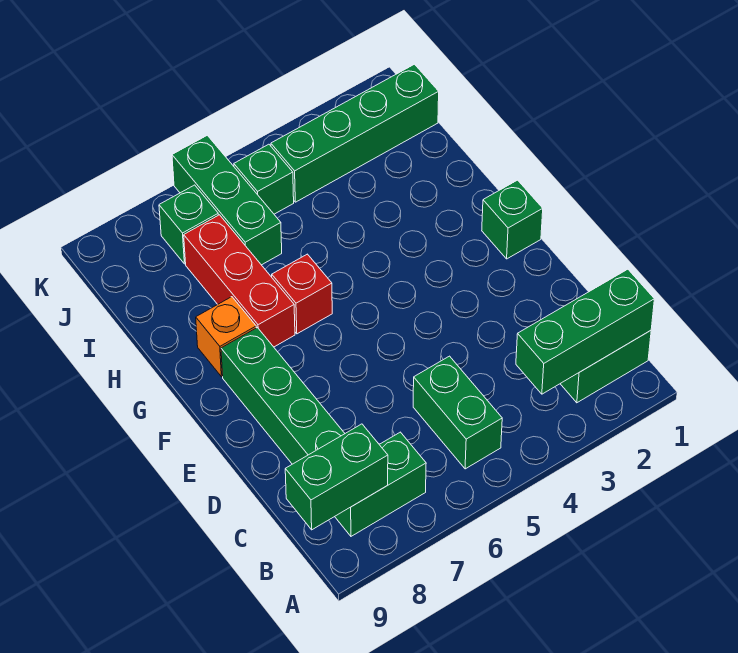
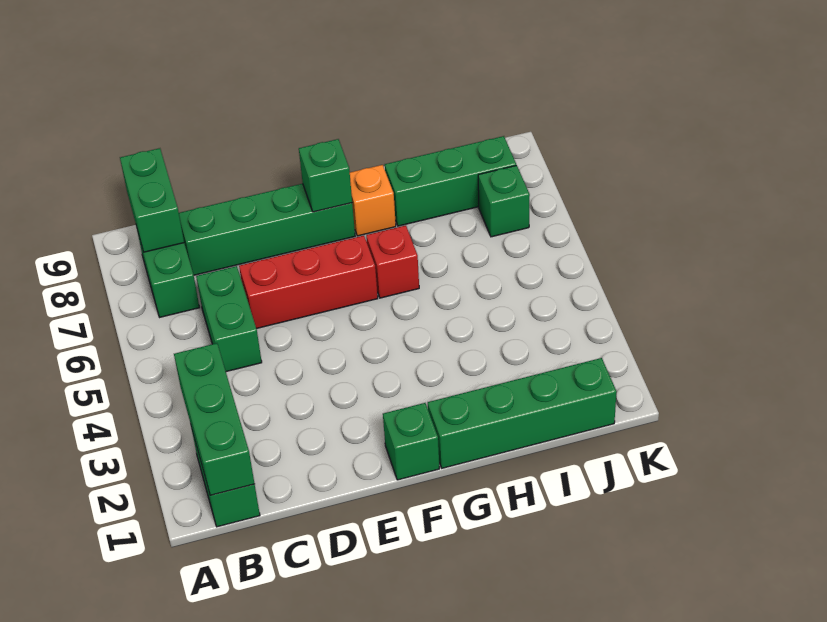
green 1x2 brick [413,356,502,469] -> green 1x2 brick turned to [196,266,262,372]
red 1x3 brick [184,215,295,347] -> red 1x3 brick moved to [239,236,378,329]
green 1x3 brick [172,135,282,265] -> green 1x3 brick moved to [385,136,516,226]
green 1x4 brick [271,64,439,202] -> green 1x4 brick turned to [428,358,617,468]
green 1x1 brick [234,144,294,214] -> green 1x1 brick moved to [299,139,352,212]

